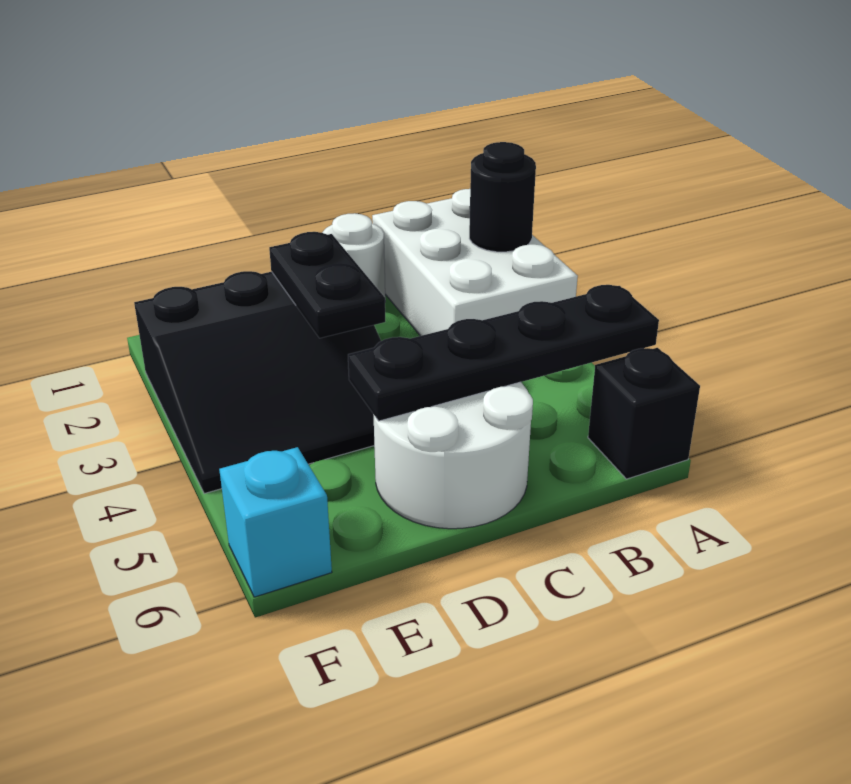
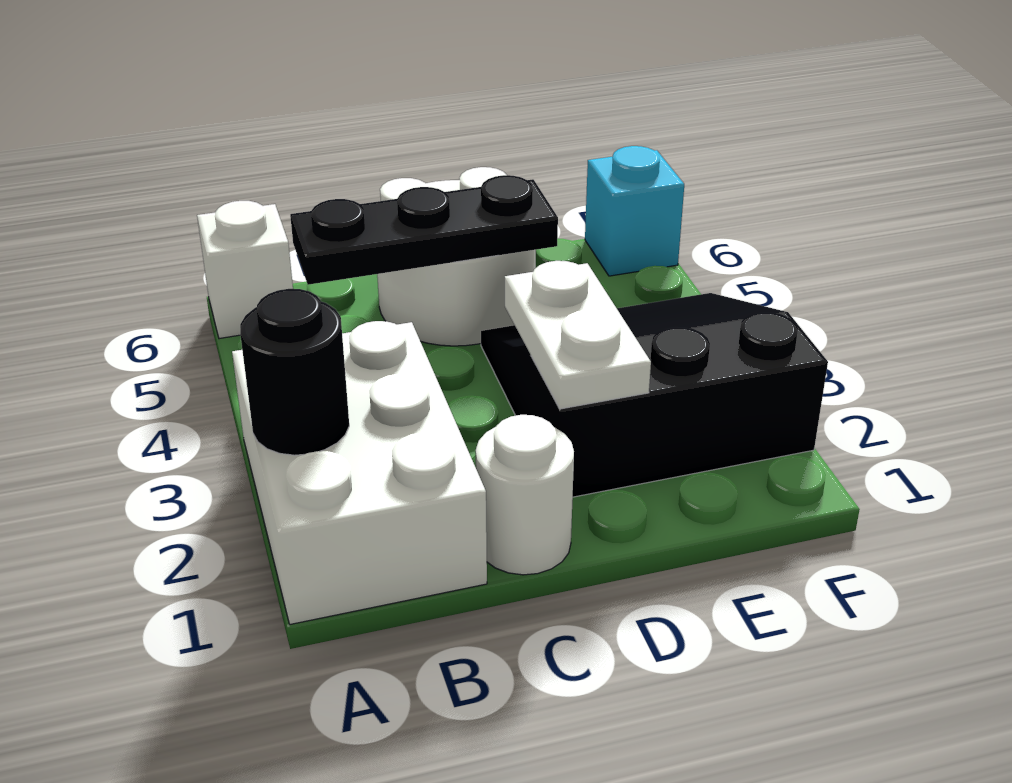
black 1x4 plate [348,285,659,421] -> black 1x3 plate [290,175,558,285]
black 1x1 brick [588,348,700,479] -> white 1x1 brick [197,201,293,339]
black 1x2 plate [269,232,385,338] -> white 1x2 plate [505,261,651,409]

